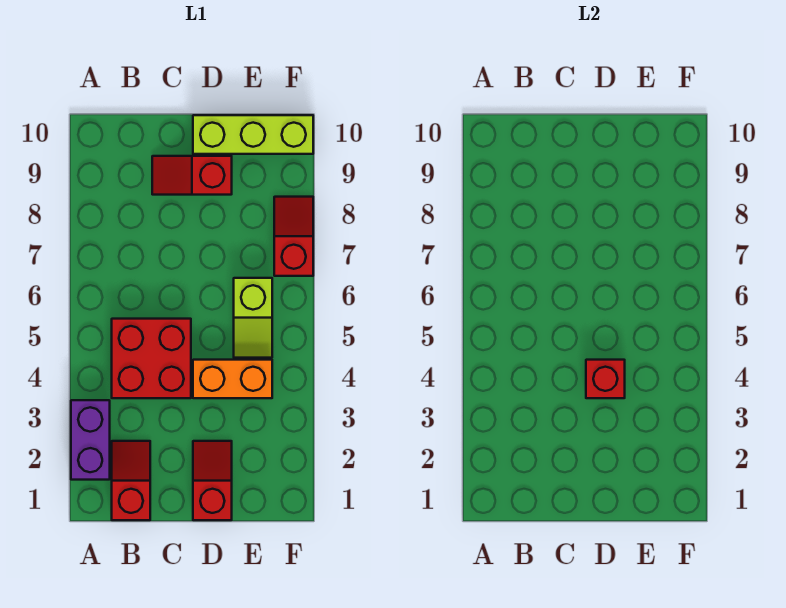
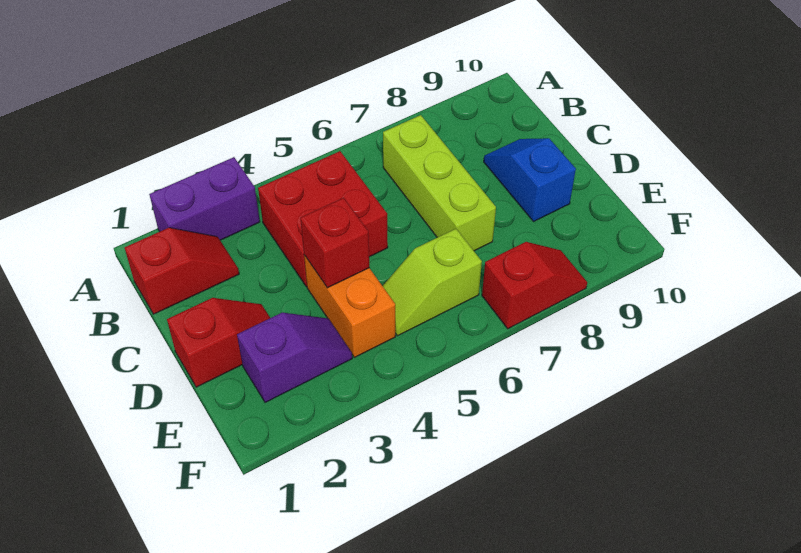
red 1x2 slope [152,156,232,195] -> blue 1x2 slope [484,138,576,222]
lime 1x3 brick [193,115,313,154] -> lime 1x3 brick moved to [383,115,496,251]
none -> purple 1x2 slope [237,313,352,403]

